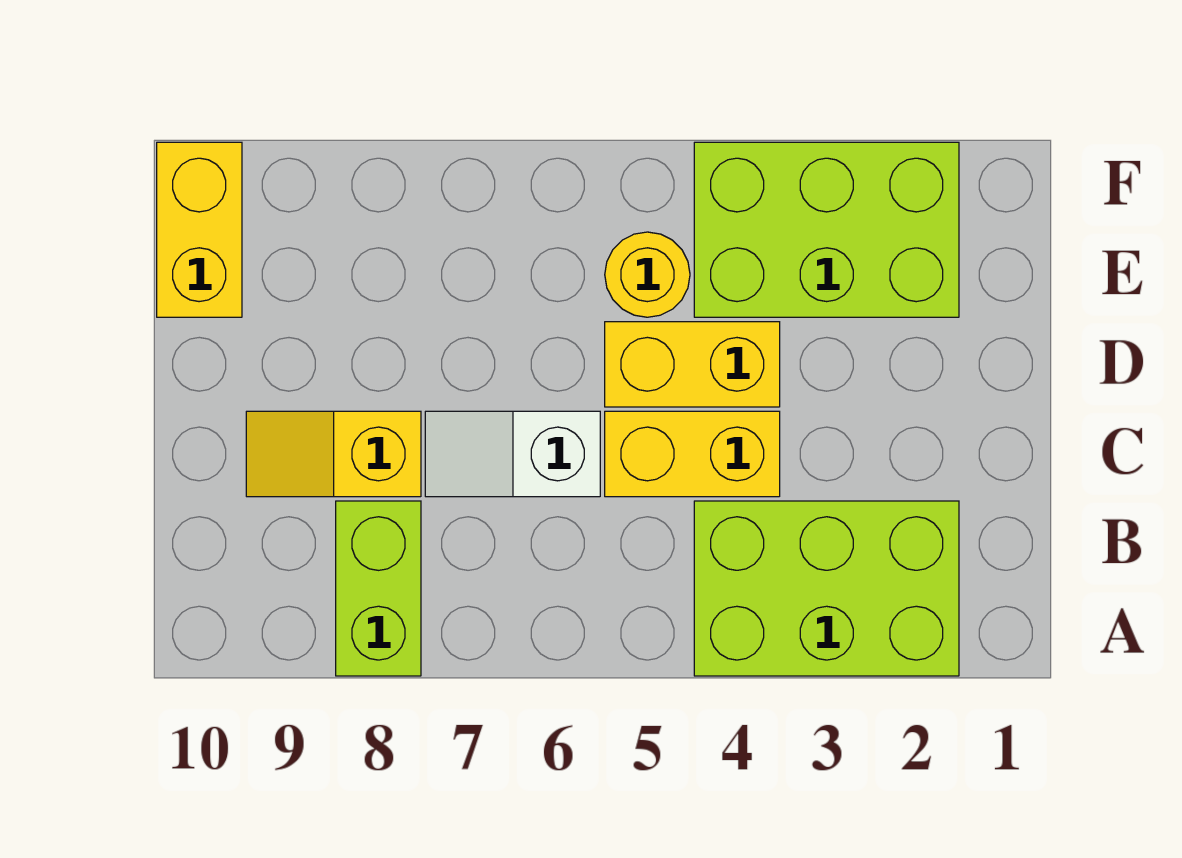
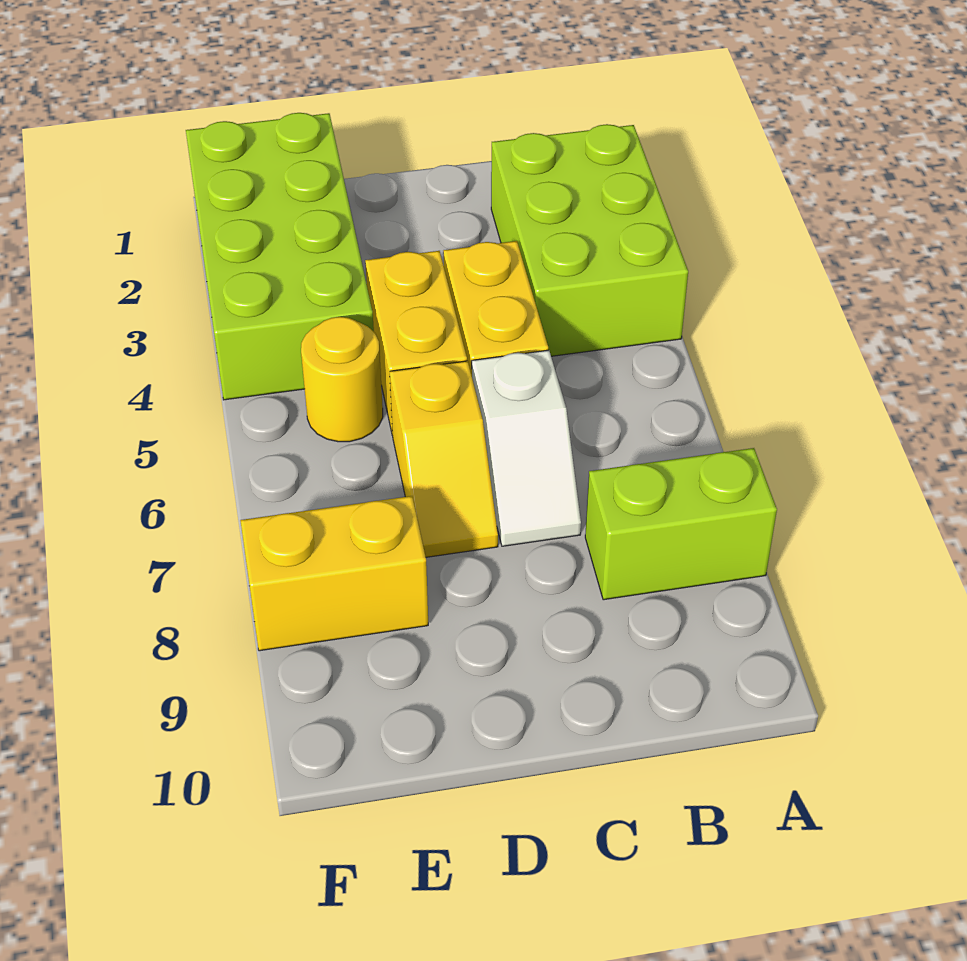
yellow 1x2 slope [246,411,421,497] -> yellow 1x2 slope moved to [390,361,498,557]
lime 2x3 brick [694,142,959,317] -> lime 2x4 brick [186,113,374,400]
yellow 1x2 brick [157,142,242,317] -> yellow 1x2 brick moved to [240,496,428,651]

